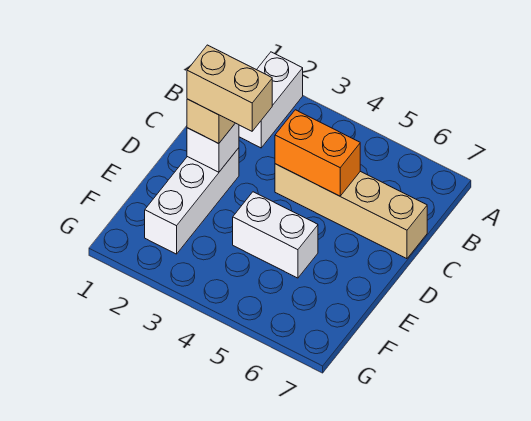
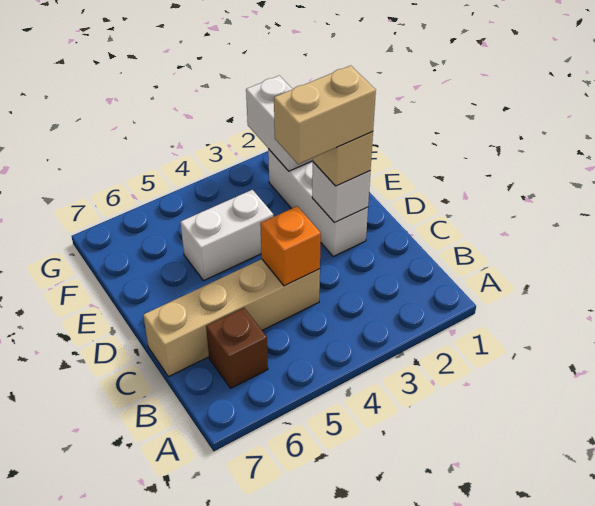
white 1x2 brick [239,52,303,148] -> white 1x2 brick moved to [246,76,313,171]
none -> brown 1x1 brick [206,308,268,388]
orange 1x2 brick [275,110,360,196] -> orange 1x1 brick [260,206,321,286]

